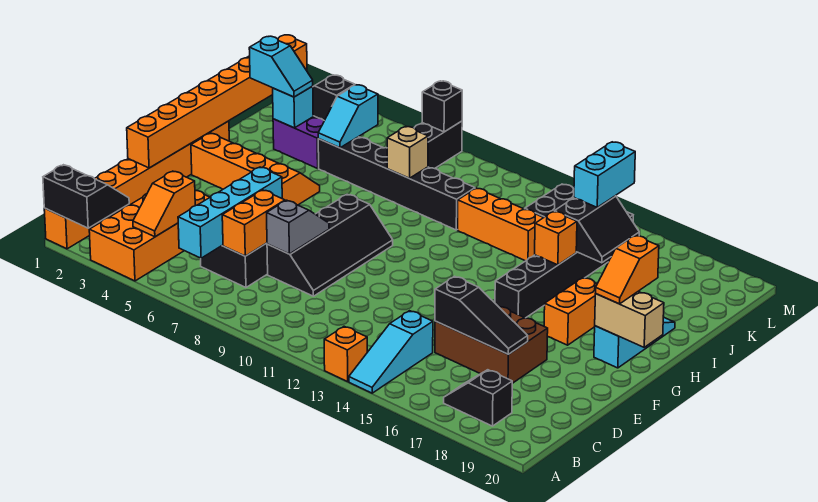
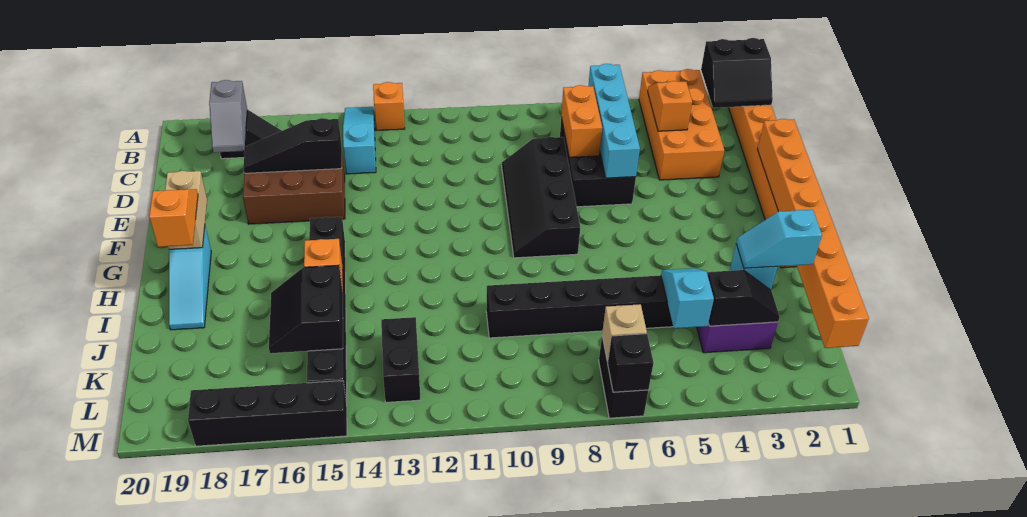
grey 1x2 slope [267,200,329,254] -> grey 1x2 slope moved to [209,80,247,153]
orange 2x4 slope [191,133,320,205] -> none
orange 1x2 brick [544,278,597,345] -> none
tan 1x2 brick [595,292,664,347] -> tan 1x2 brick turned to [165,171,207,249]
tan 1x1 brick [387,126,428,178] -> tan 1x1 brick moved to [602,304,647,362]
orange 1x3 brick [458,188,544,261] -> none
cyan 1x2 brick [574,142,635,207] -> none
none -> black 1x4 brick [188,381,347,446]

